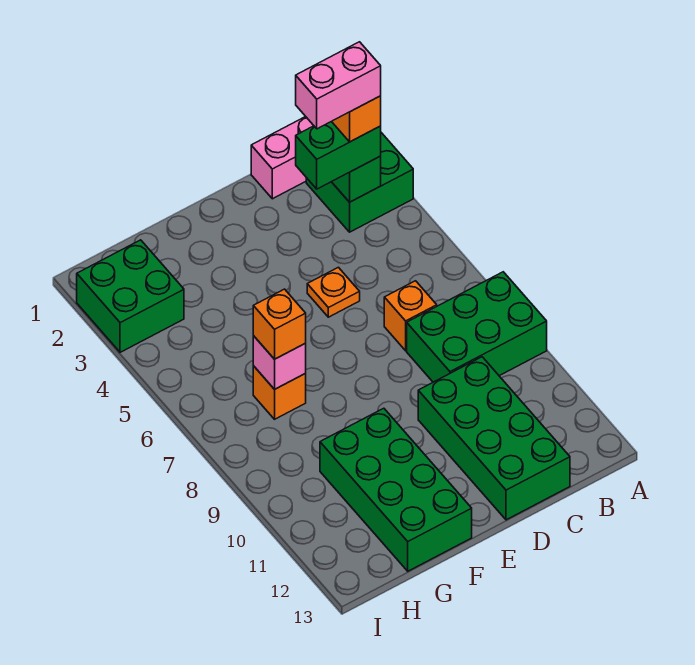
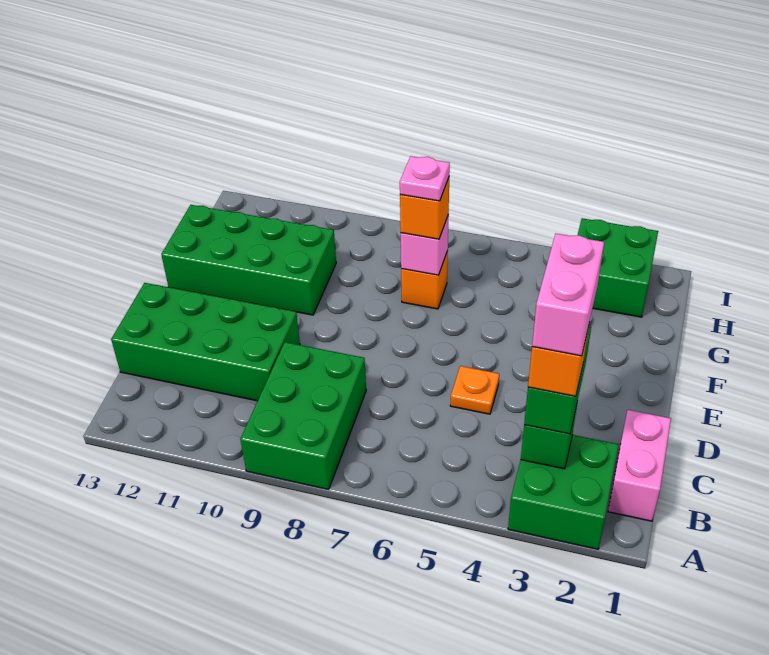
orange 1x1 brick [384,281,437,351] -> none
none -> pink 1x1 plate [400,156,450,201]

